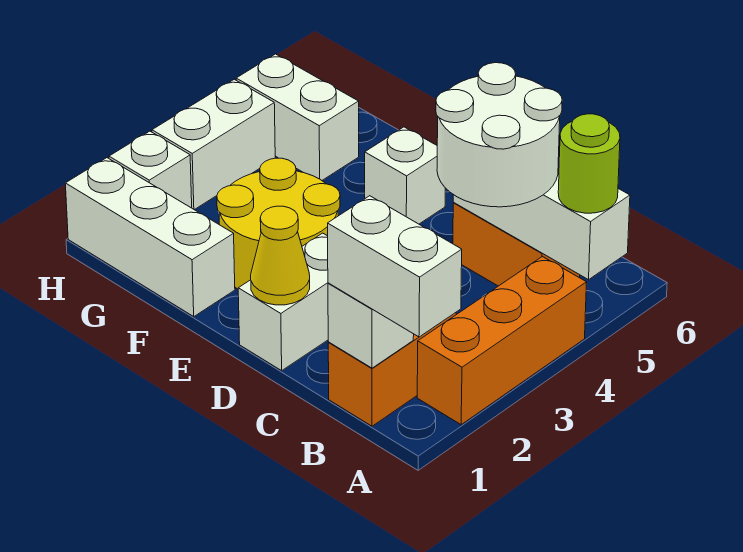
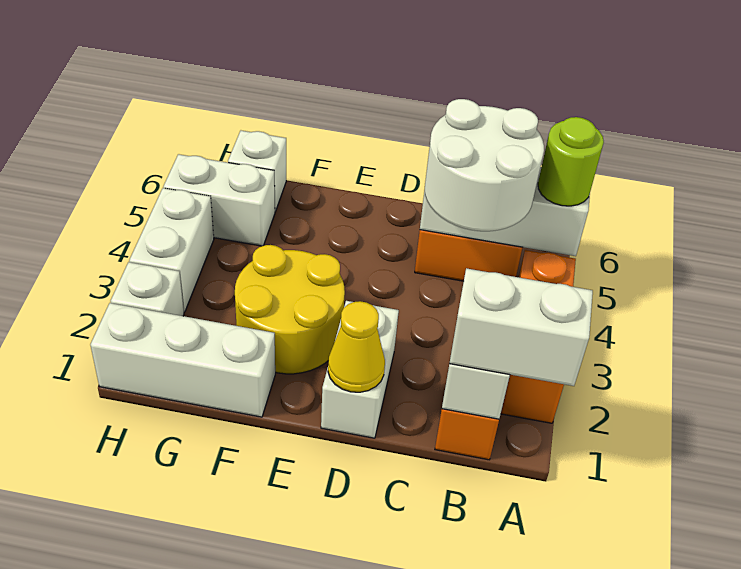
white 1x1 brick [365,127,445,224] -> white 1x1 brick moved to [228,131,286,212]

